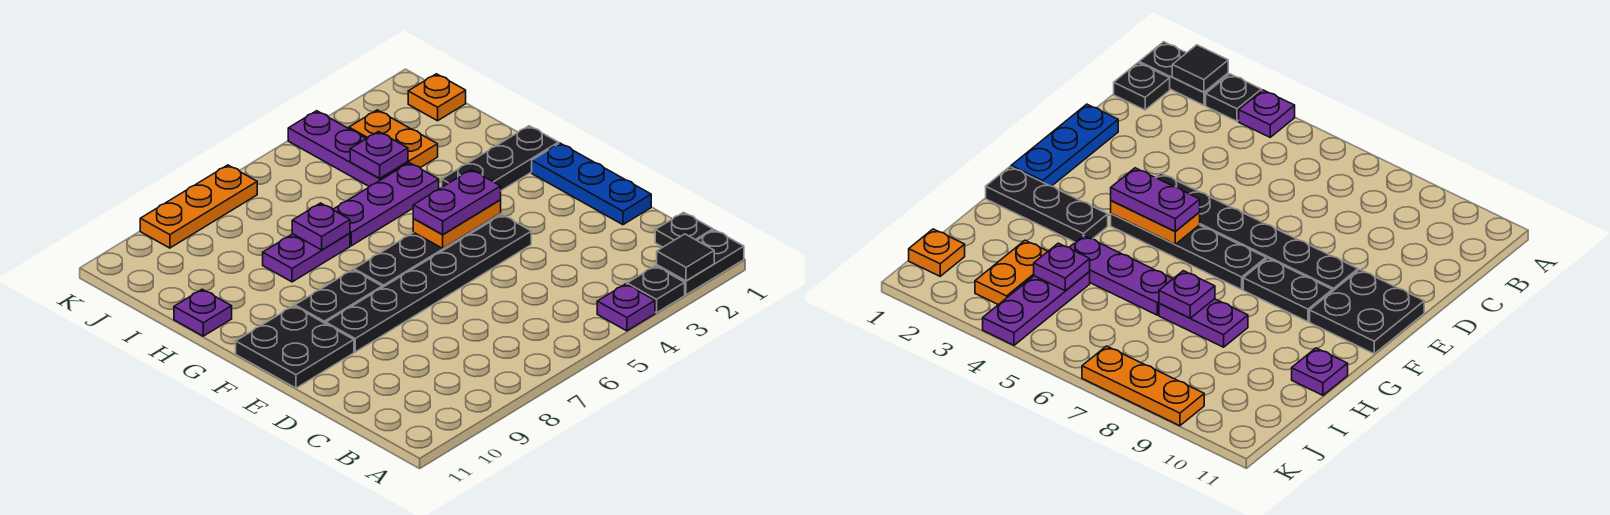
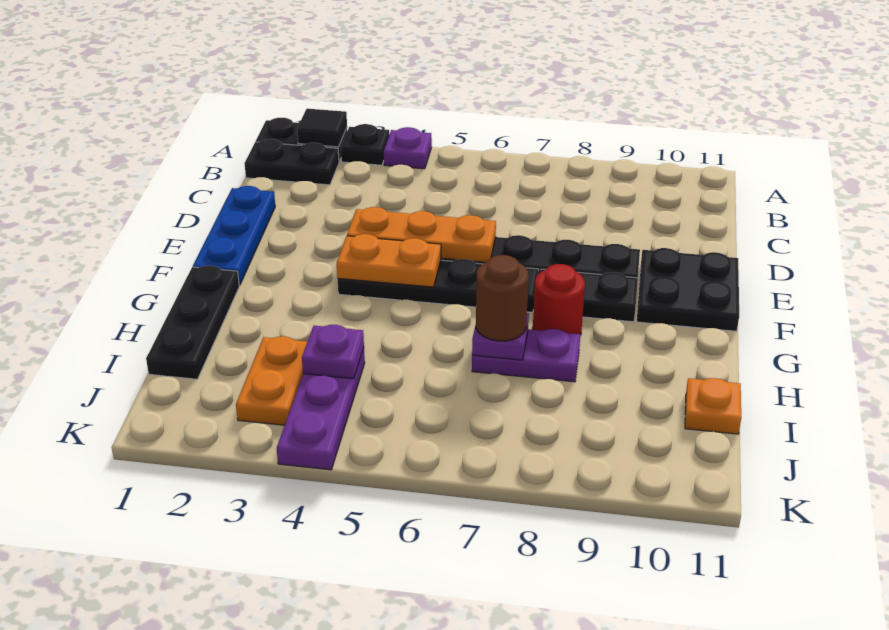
black 1x1 plate [655,212,713,247] -> black 1x2 plate [244,139,339,185]
purple 1x2 plate [413,170,501,234] -> none
black 1x3 plate [442,126,559,190] -> black 1x3 plate turned to [146,266,239,379]
none -> red 1x1 round brick [533,264,585,335]
purple 1x3 plate [333,163,439,246] -> none
none -> brown 1x1 round brick [476,255,529,341]
purple 1x1 plate [174,289,232,336] -> none
orange 1x1 plate [408,74,466,121] -> orange 1x1 plate moved to [685,378,741,434]
orange 1x3 plate [140,165,257,248] -> orange 1x3 plate moved to [347,207,496,262]

